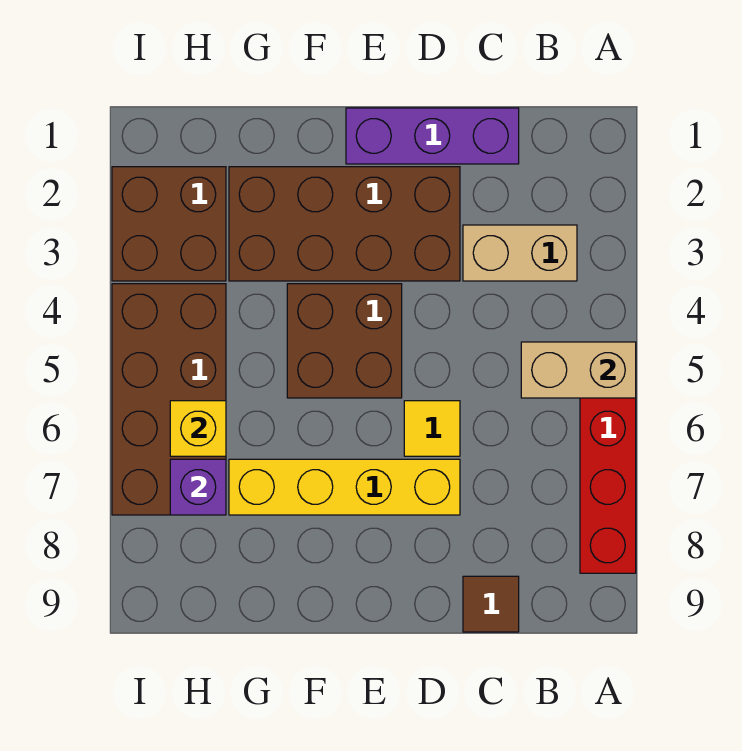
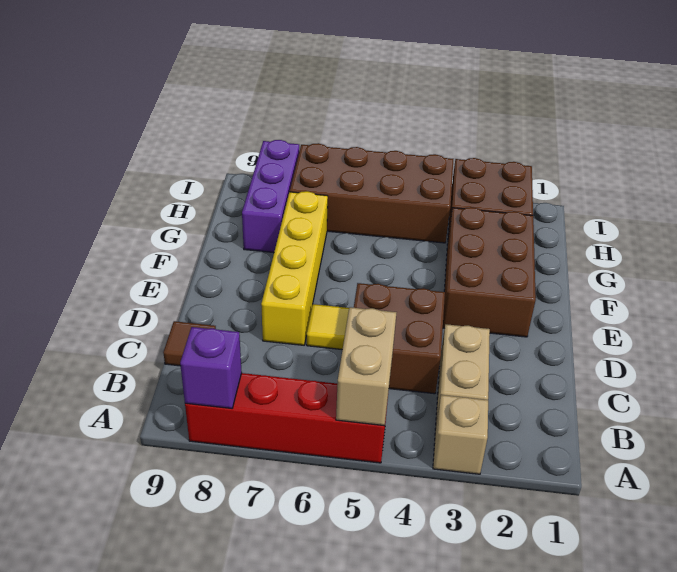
none -> tan 1x1 brick [433,395,488,474]
purple 1x3 brick [346,108,519,164] -> purple 1x3 brick moved to [242,140,299,253]
brown 2x4 brick [229,167,460,281] -> brown 2x3 brick [443,207,536,337]
brown 2x2 brick [287,284,402,398] -> brown 2x2 brick moved to [354,283,445,394]
yellow 1x1 brick [170,401,226,456] -> none
purple 1x1 brick [170,459,226,515] -> purple 1x1 brick moved to [180,327,242,408]

